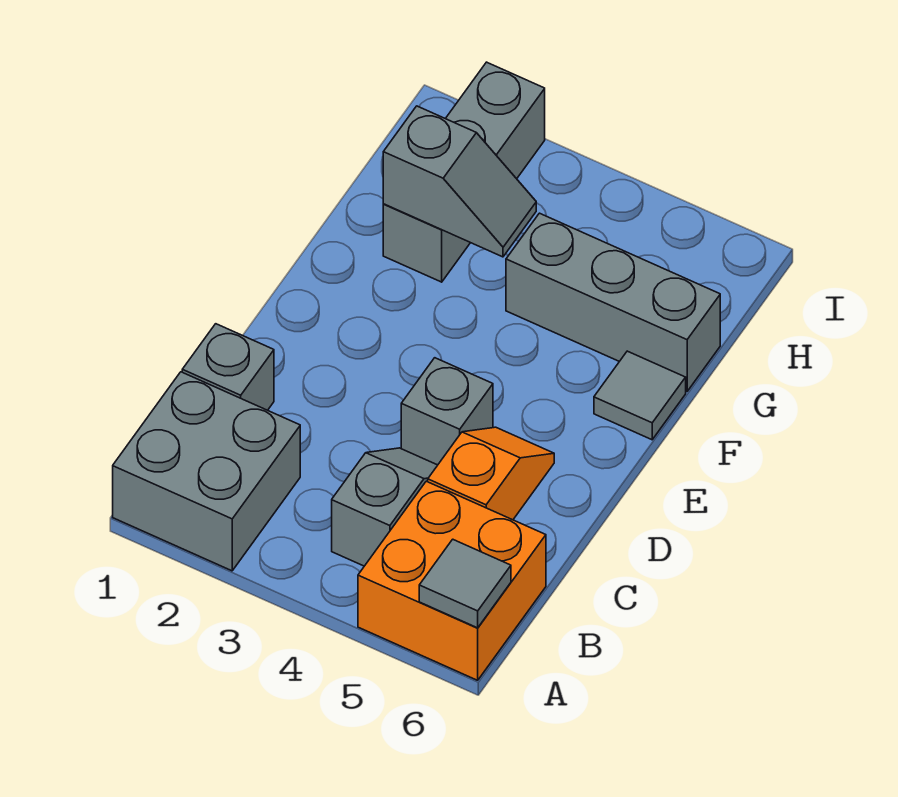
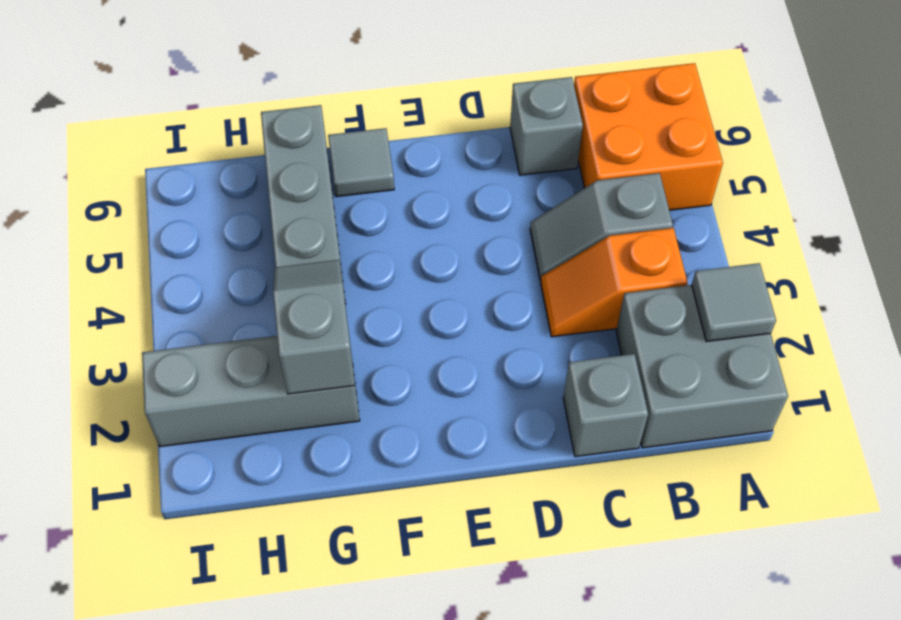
grey 1x1 tile [419,539,511,628] -> grey 1x1 tile moved to [692,263,776,342]
orange 1x2 slope [428,427,554,520] -> orange 1x2 slope moved to [541,228,687,337]
grey 1x1 brick [401,358,493,465] -> grey 1x1 brick moved to [510,77,583,175]

